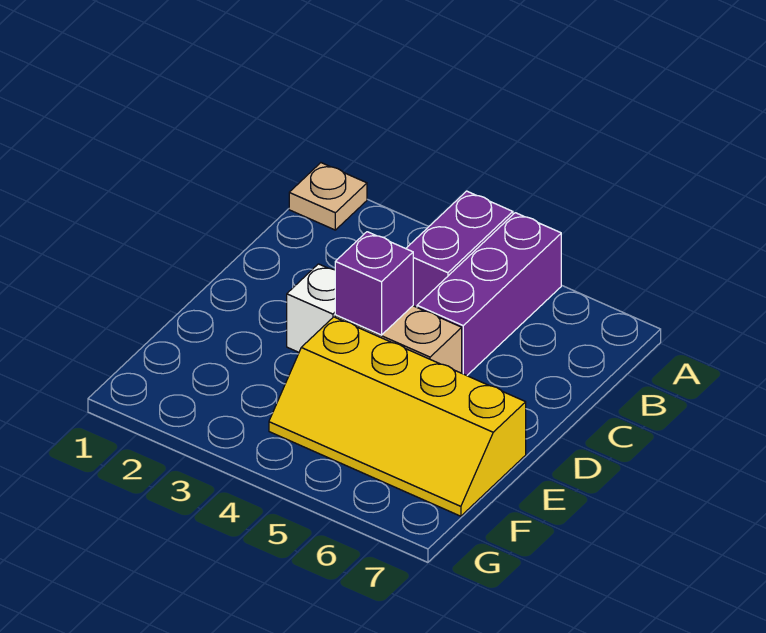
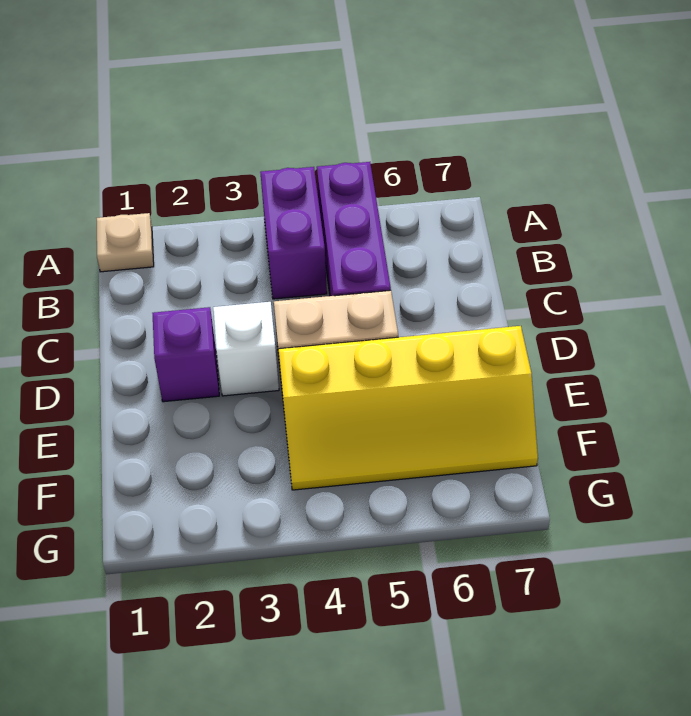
purple 1x1 brick [335,232,413,335] -> purple 1x1 brick moved to [152,307,219,402]

